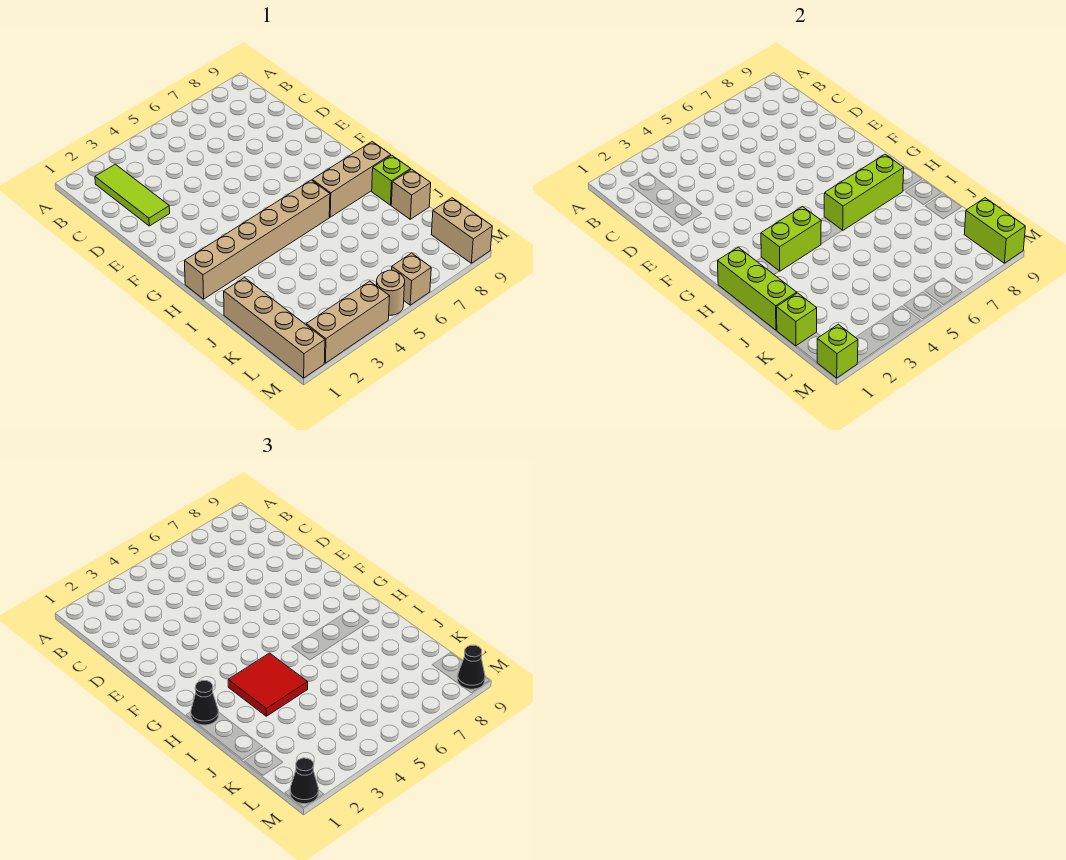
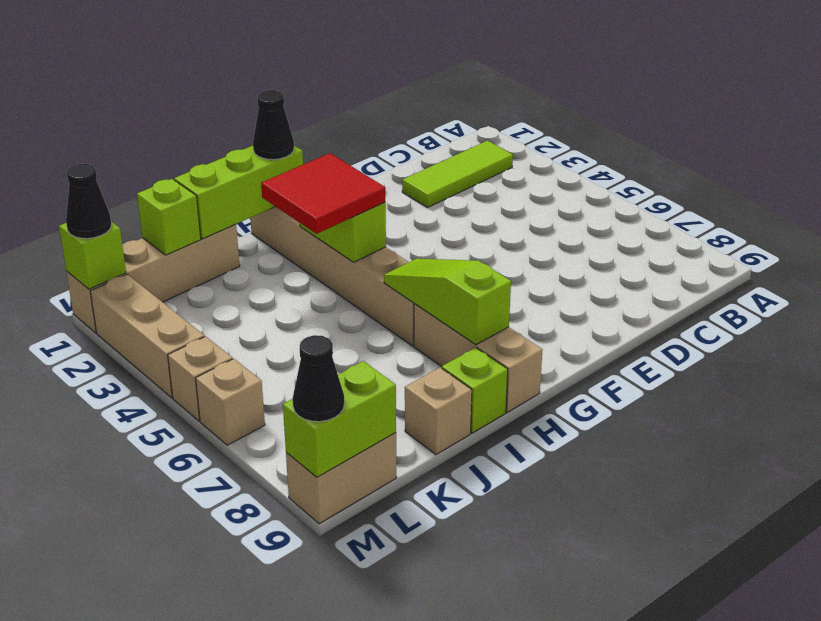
lime 1x3 brick [824,154,904,230] -> lime 1x3 slope [384,259,511,345]
tan 1x1 round brick [377,270,405,315] -> tan 1x1 brick [168,336,233,421]

